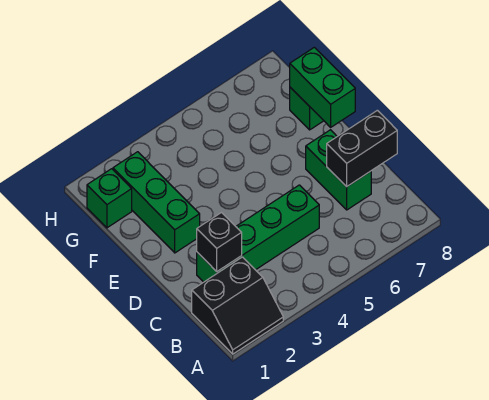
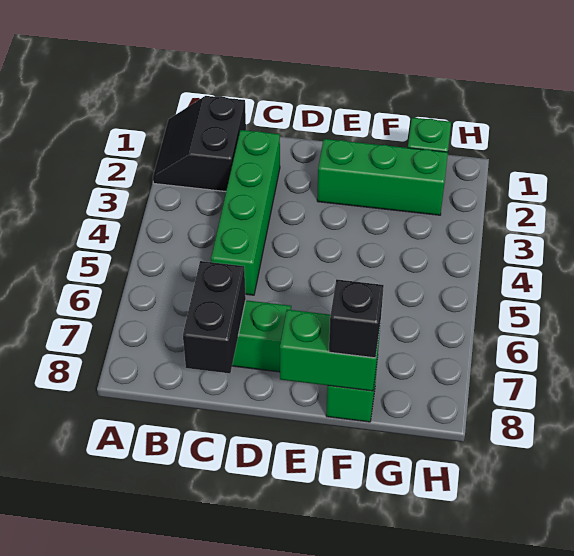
black 1x1 brick [197,213,242,272] -> black 1x1 brick moved to [329,279,384,358]

